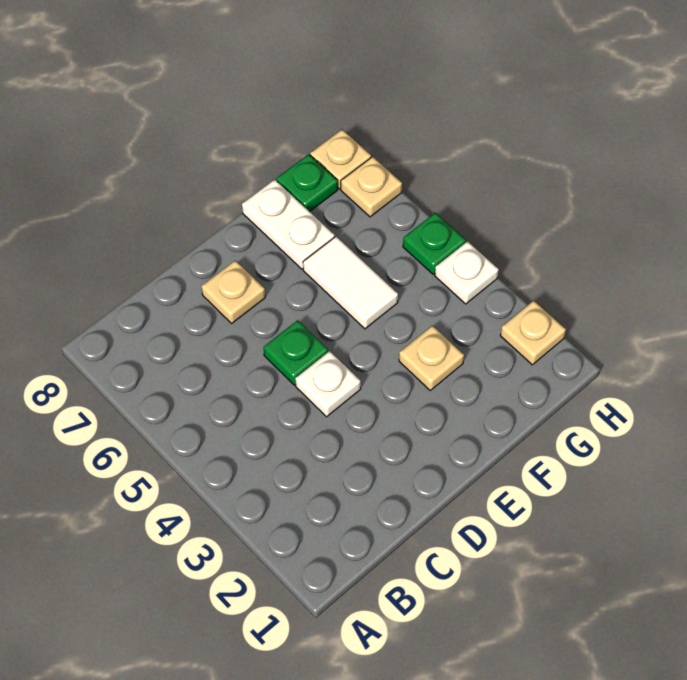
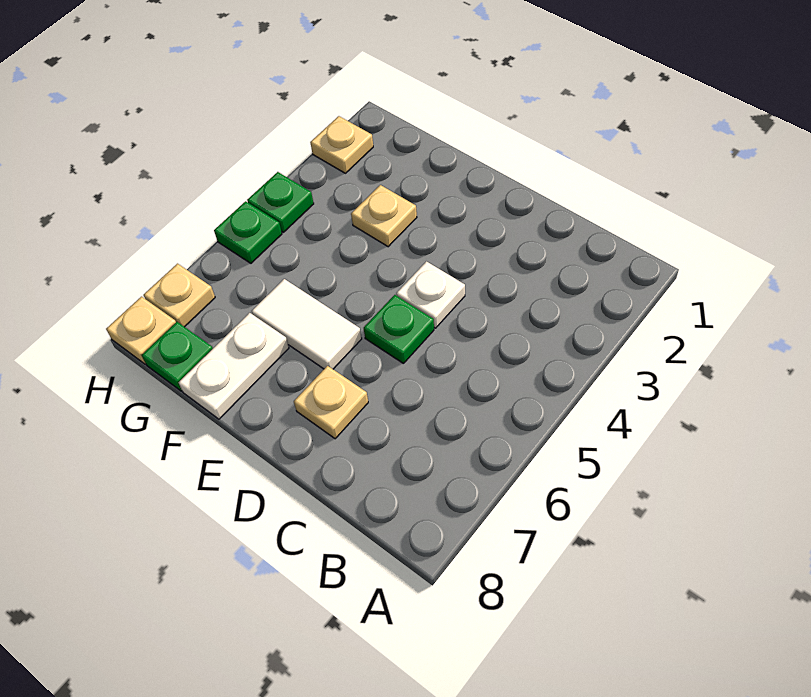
white 1x2 tile [303,237,398,329] -> white 1x2 tile turned to [252,279,362,369]
white 1x1 plate [435,241,499,304] -> green 1x1 plate [247,172,314,232]

